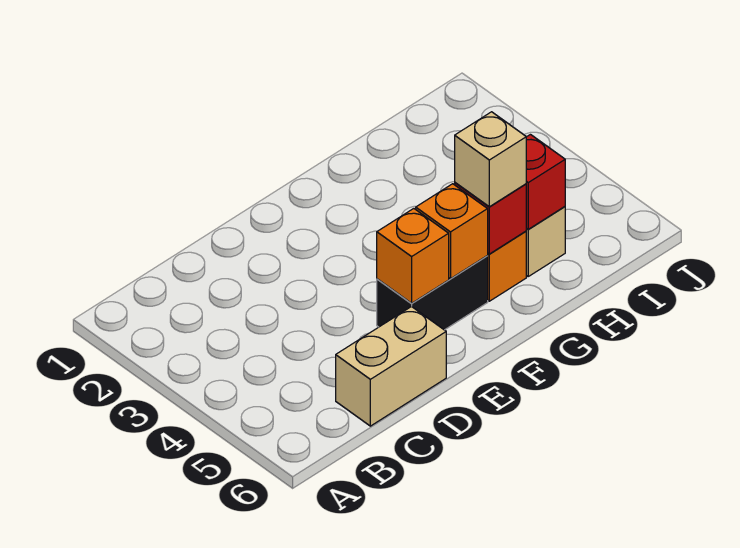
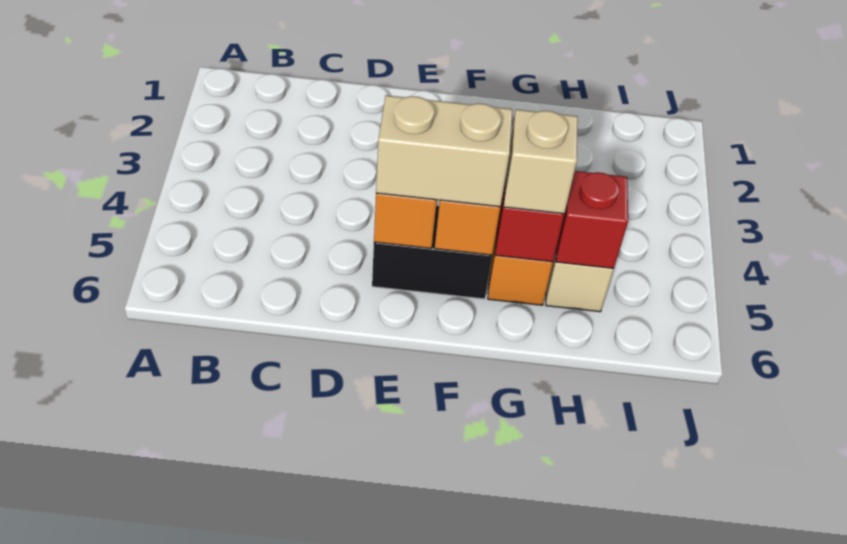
tan 1x2 brick [336,306,446,426] -> tan 1x2 brick moved to [376,95,512,207]

